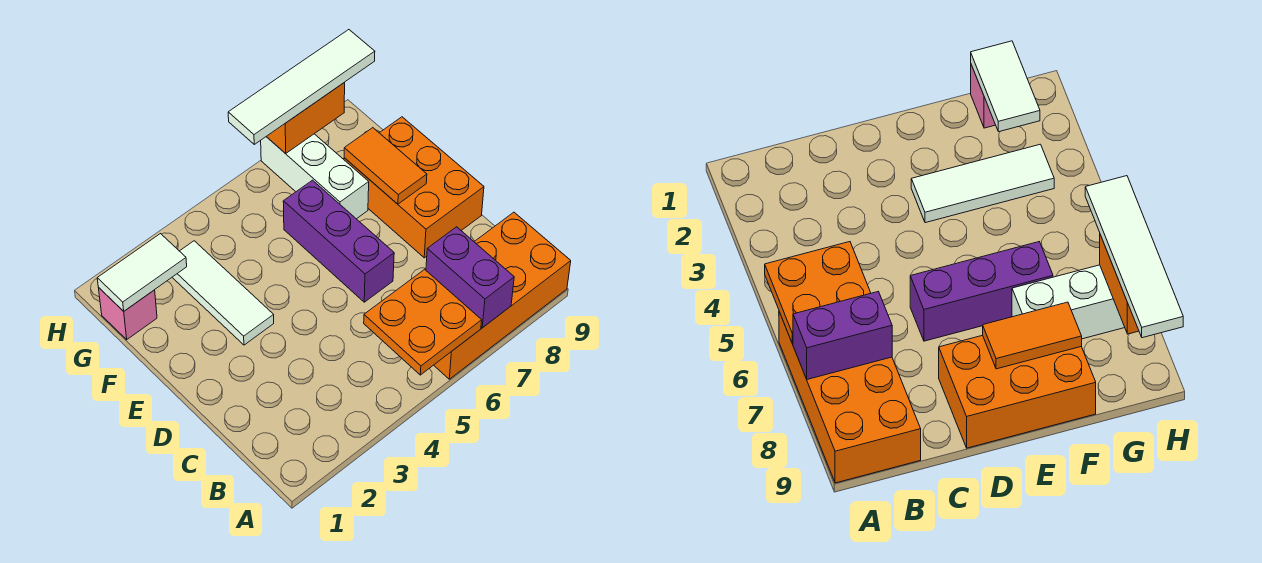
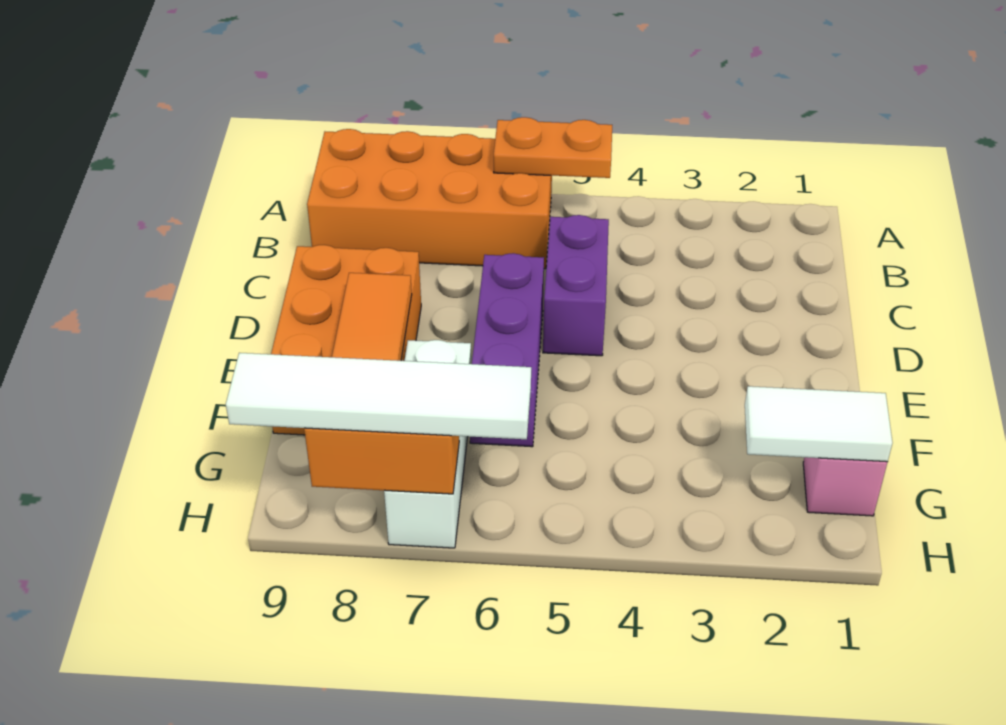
orange 2x2 plate [364,269,482,375] -> orange 1x2 plate [494,117,612,178]
purple 1x2 brick [426,227,514,328] -> purple 1x2 brick moved to [543,215,609,356]
white 1x3 tile [172,241,274,345] -> none

